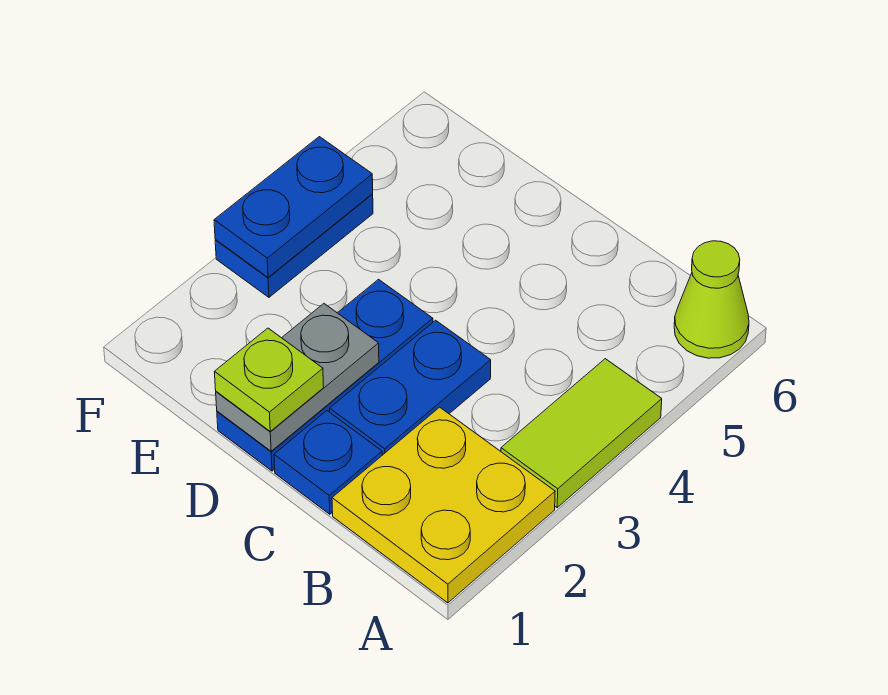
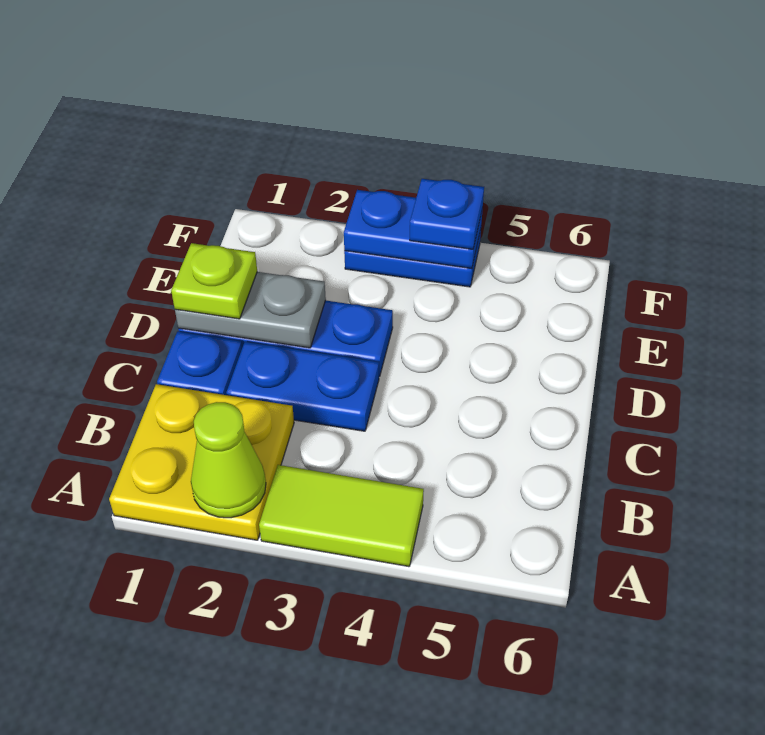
lime 1x1 cone [674,241,749,358] -> lime 1x1 cone moved to [191,402,266,518]
none -> blue 1x1 plate [410,179,484,249]

